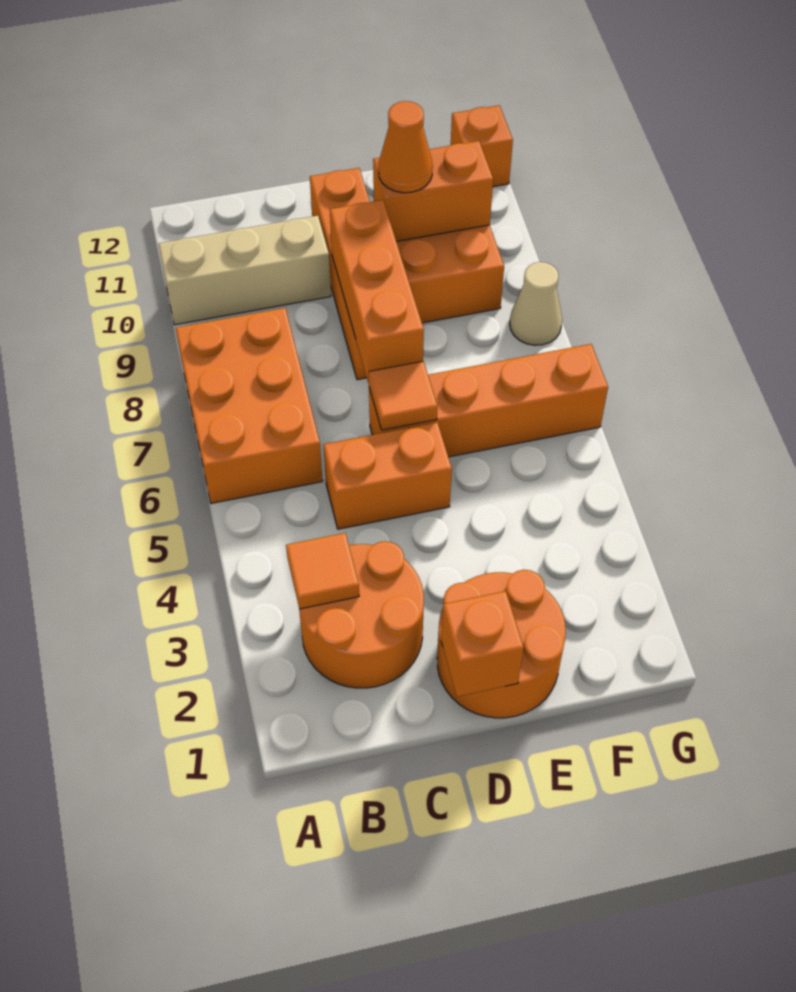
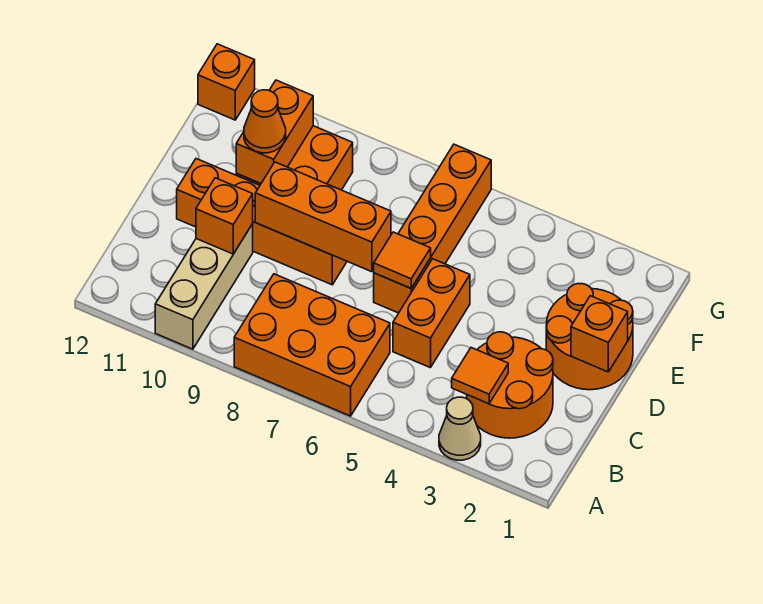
none -> orange 1x1 brick [196,178,253,254]
tan 1x1 cone [510,262,562,345] -> tan 1x1 cone moved to [439,397,481,460]

